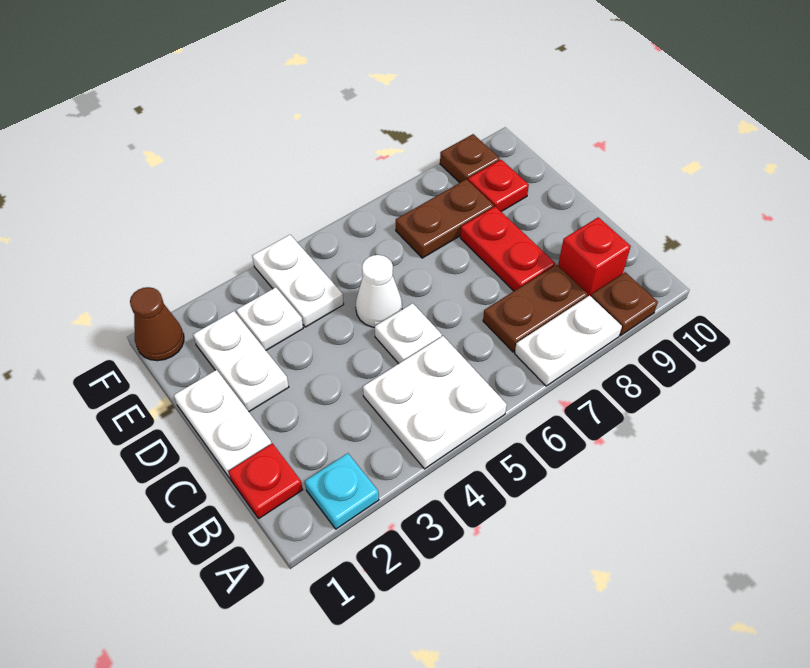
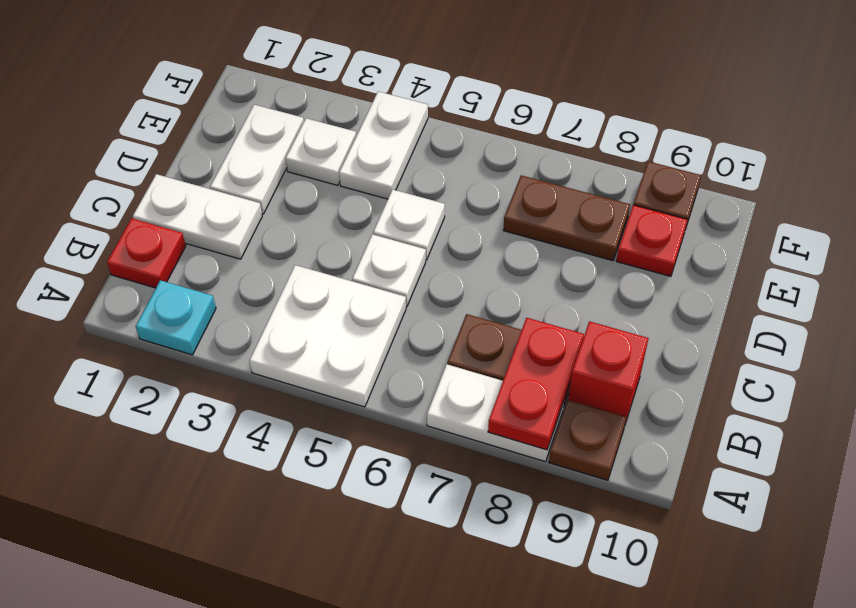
white 1x2 plate [174,370,272,478] -> white 1x2 plate turned to [133,174,262,259]
red 1x2 plate [460,206,555,291] -> red 1x2 plate moved to [488,318,584,450]
white 1x1 cone [356,255,402,327] -> white 1x1 plate [373,190,445,260]
brown 1x1 cone [130,287,184,361] -> none

